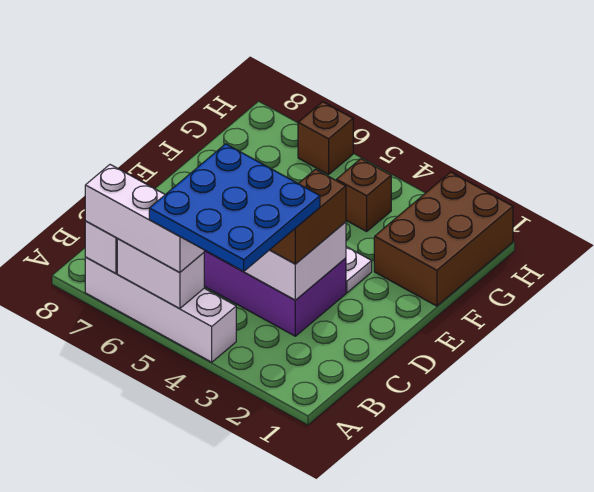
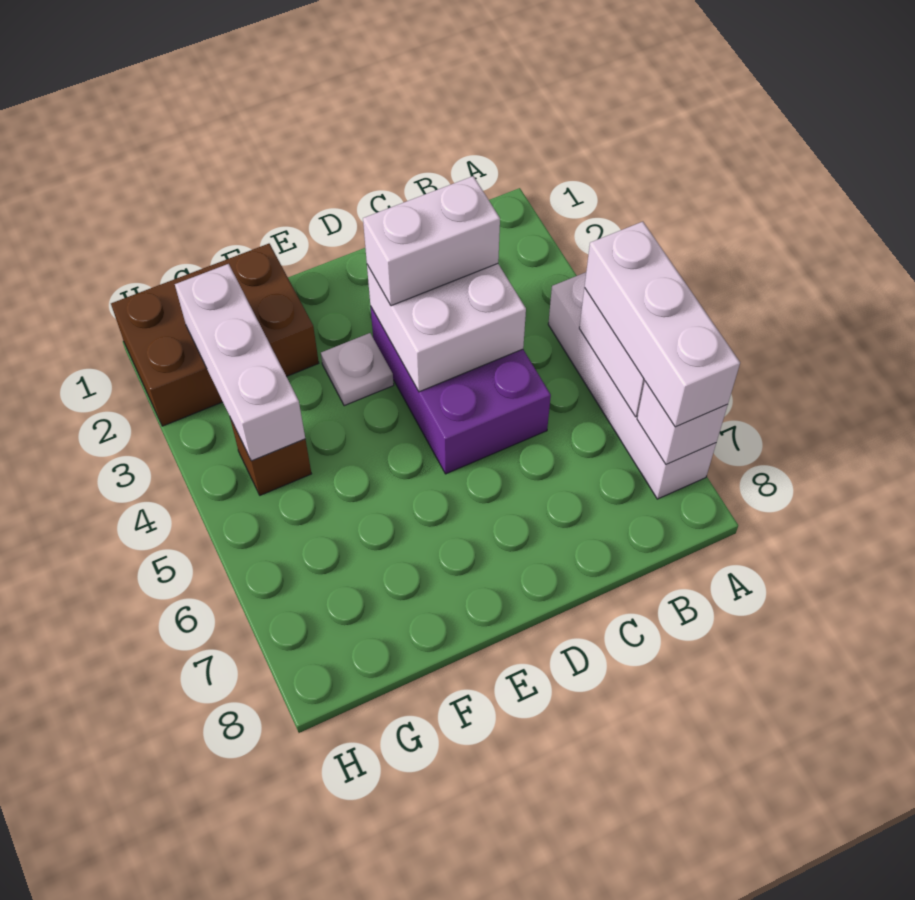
blue 3x3 plate [149,144,320,271] -> none
brown 1x2 brick [270,169,346,264] -> white 1x2 brick [363,176,500,306]
none -> white 1x3 brick [175,264,305,461]
brown 1x1 brick [298,102,353,175] -> none

